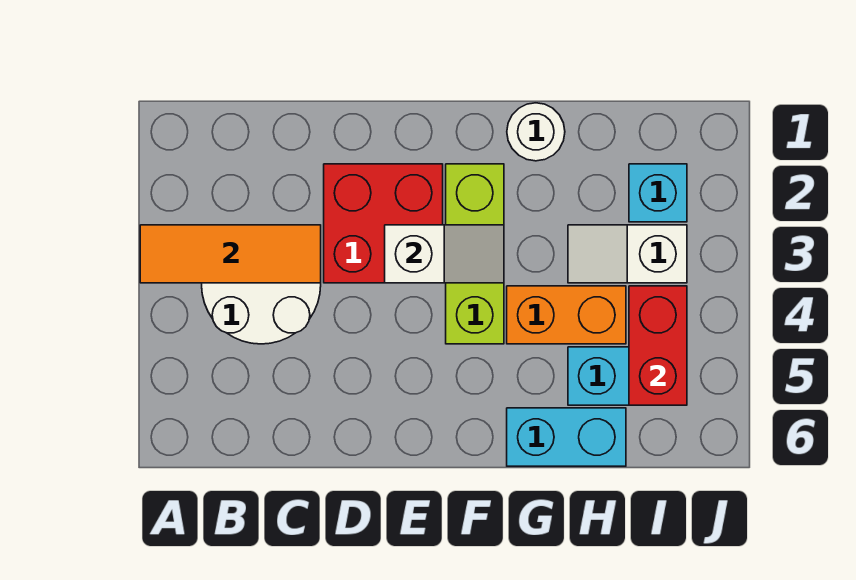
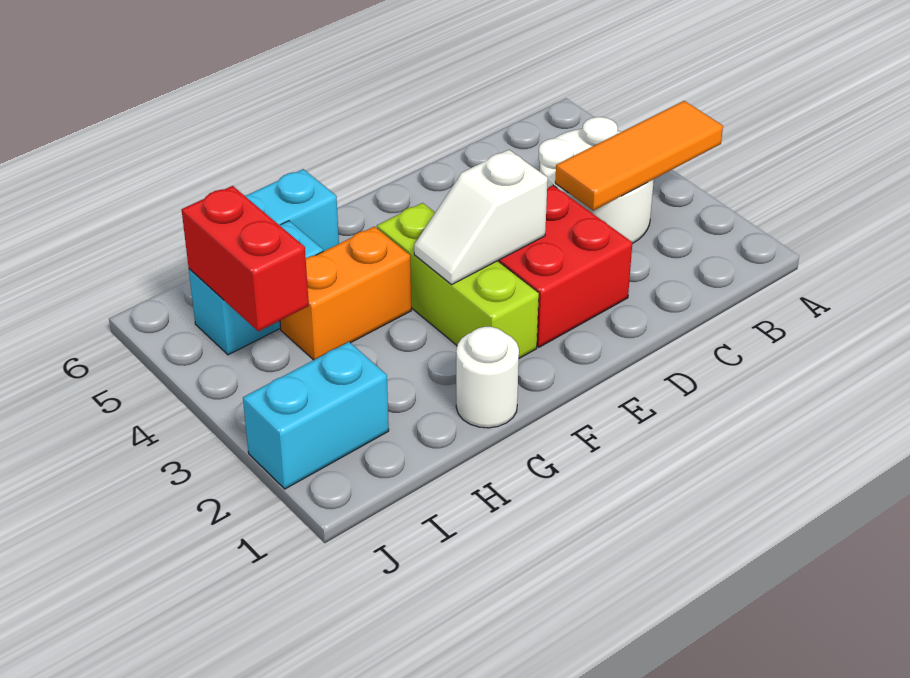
white 1x2 slope [568,225,687,283] -> none
cyan 1x1 brick [629,164,687,222] -> cyan 1x2 brick [243,342,389,489]

